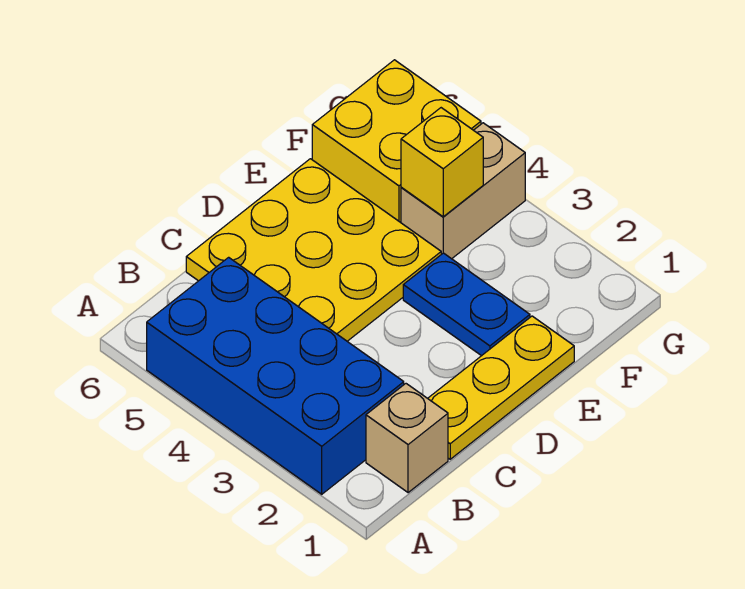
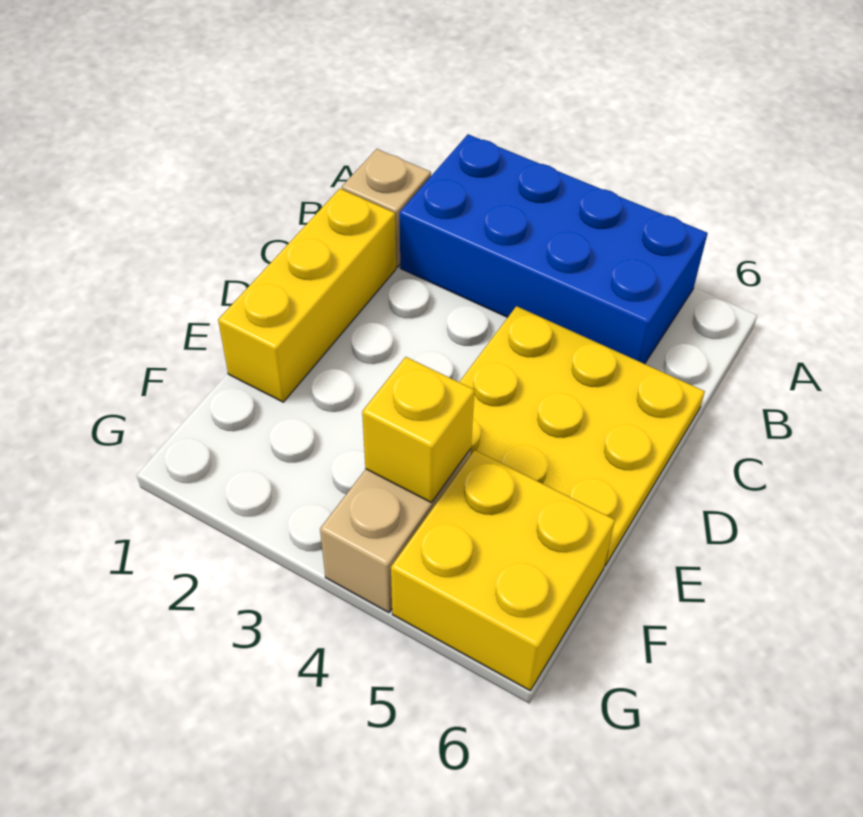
yellow 1x3 plate [428,316,574,459] -> yellow 1x3 brick [218,189,396,402]
blue 1x2 plate [403,253,530,356] -> none

